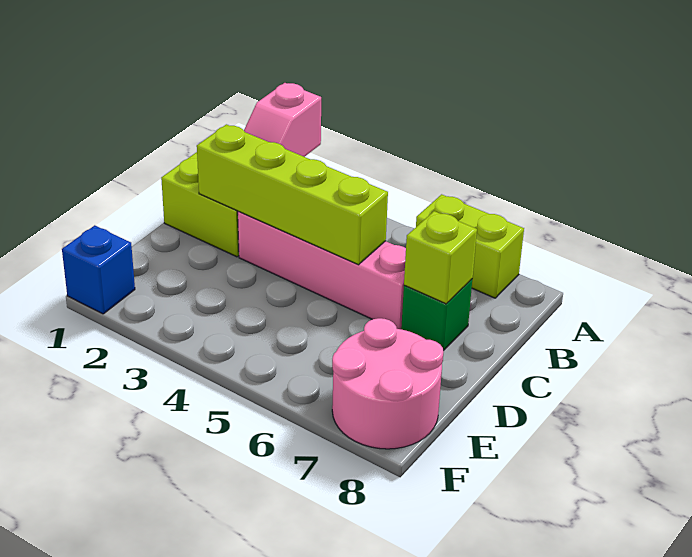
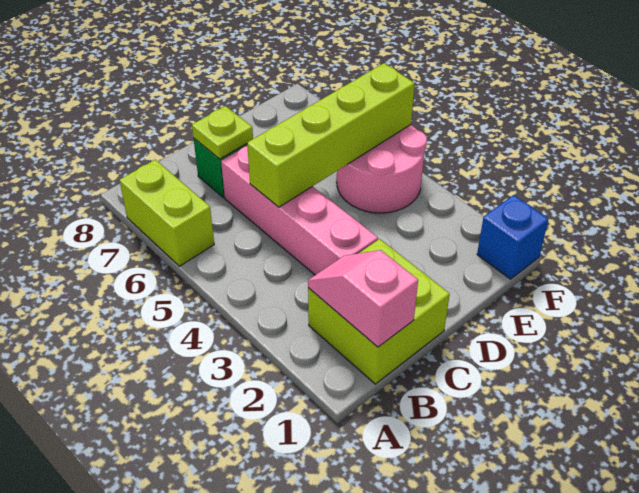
pink 1x2 slope [244,83,321,157] -> pink 1x2 slope turned to [308,250,418,347]
lime 1x4 brick [197,124,388,265] -> lime 1x4 brick turned to [247,63,415,207]
lime 1x1 brick [404,211,477,304] -> lime 1x1 plate [192,106,253,159]
pink 2x2 round brick [332,318,444,449] -> pink 2x2 round brick moved to [337,125,427,213]

